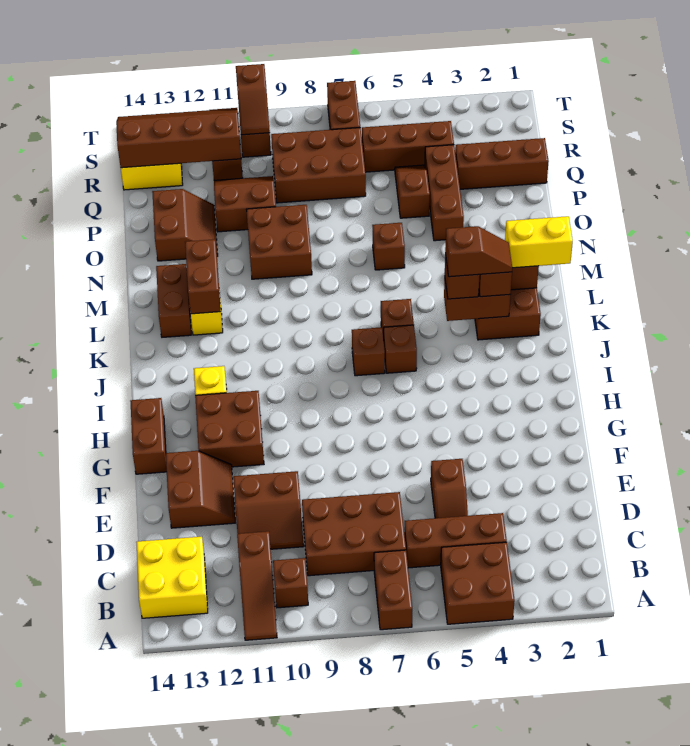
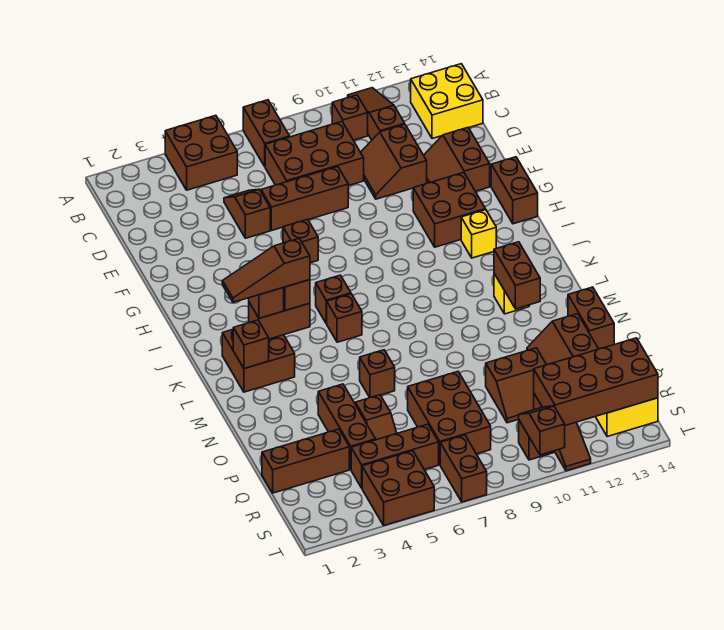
brown 1x3 brick [404,513,507,568] -> brown 1x3 brick moved to [261,167,348,230]
brown 2x2 slope [233,471,304,549] -> brown 2x2 slope turned to [361,125,427,199]
brown 1x1 brick [352,327,385,376] -> brown 1x1 brick moved to [283,219,318,263]
brown 1x2 slope [445,226,512,277] -> brown 1x3 slope [222,239,310,302]
yellow 1x2 brick [505,216,573,268] -> none
brown 1x2 brick [156,264,191,337] -> brown 1x2 brick moved to [568,287,614,349]
brown 2x2 brick [246,205,312,279] -> brown 2x2 brick moved to [362,451,434,525]
brown 2x3 brick [271,128,366,203] -> brown 2x3 brick turned to [408,372,491,464]
brown 2x4 slope [116,108,241,168] -> brown 2x4 brick [534,338,658,425]

